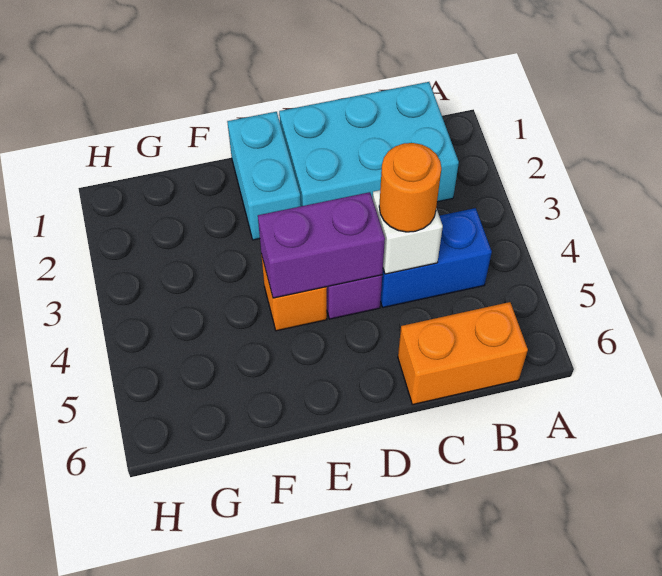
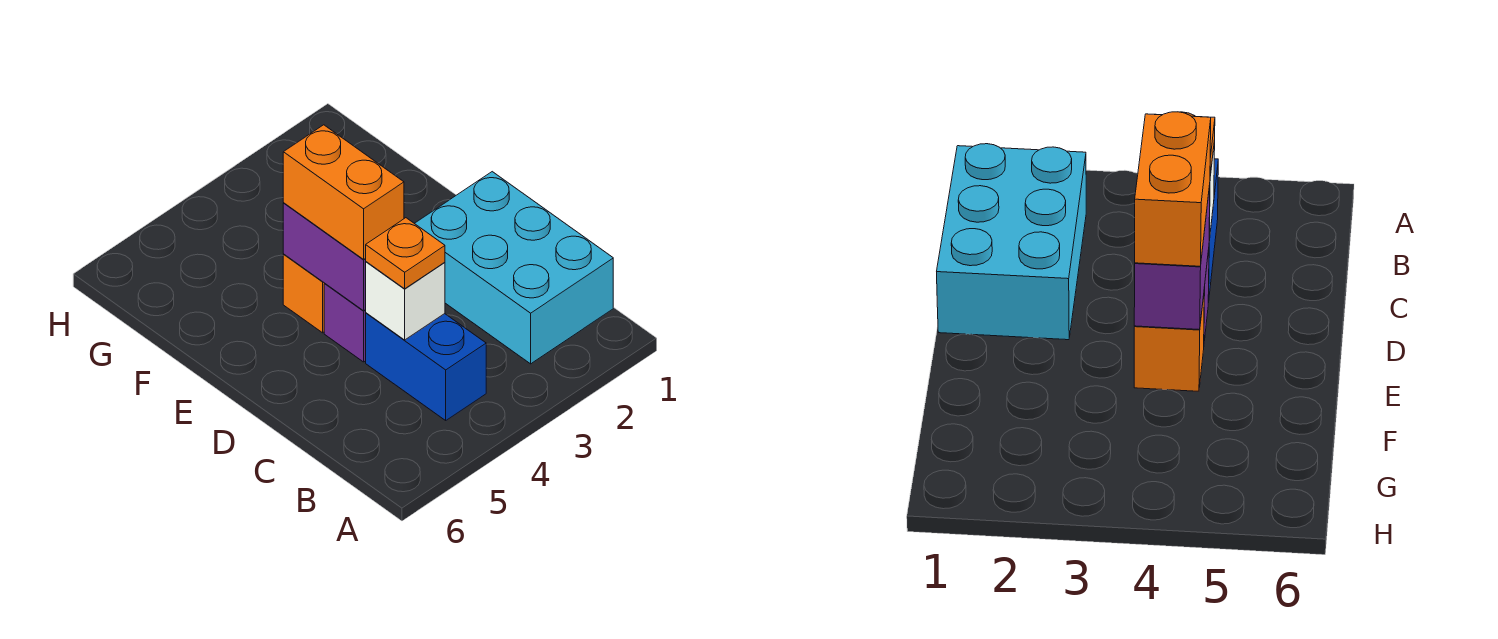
orange 1x2 brick [398,302,528,405] -> orange 1x2 brick moved to [283,125,404,259]
orange 1x1 round brick [379,143,441,232] -> orange 1x1 plate [366,218,445,289]
cyan 1x2 brick [227,112,301,240] -> none

